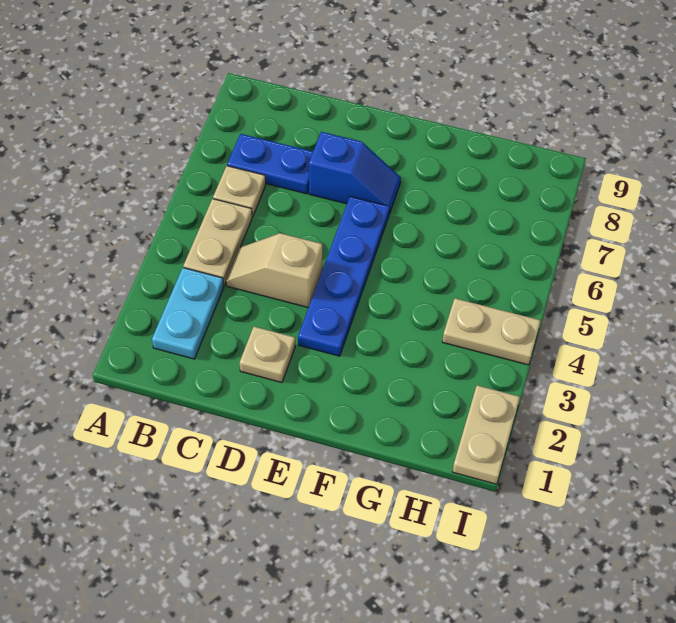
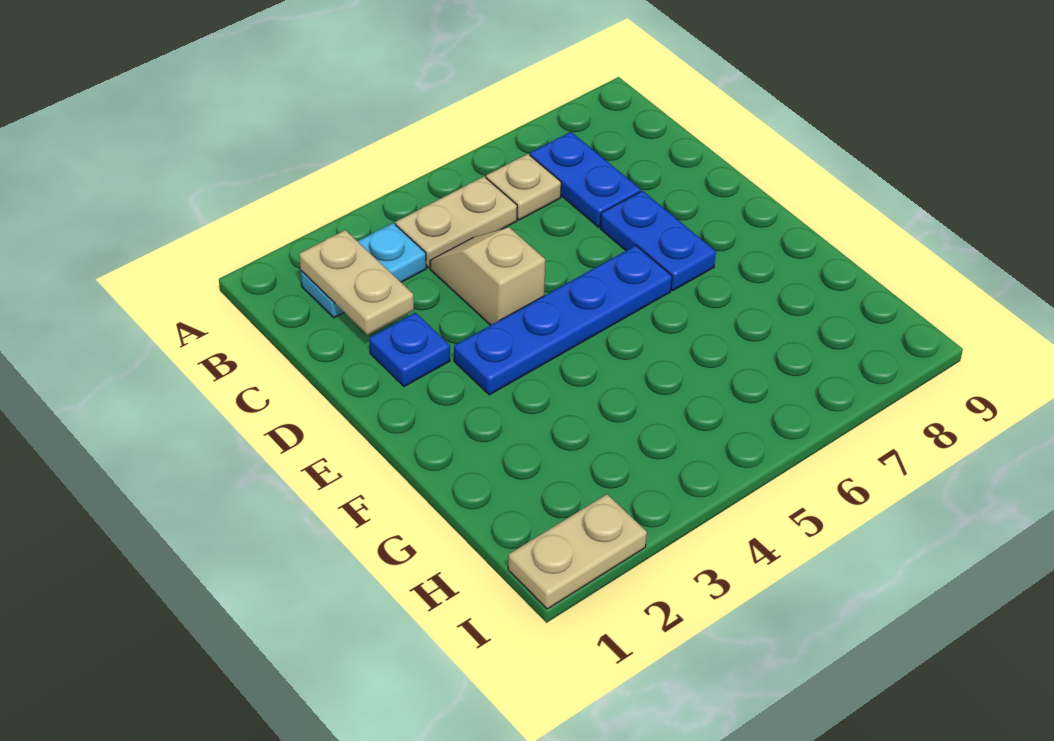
tan 1x1 plate [240,327,295,383] -> blue 1x1 plate [369,313,450,386]
blue 1x2 slope [309,132,401,214] -> blue 1x2 plate [600,191,716,290]
tan 1x2 plate [442,298,541,365] -> tan 1x2 plate moved to [299,230,414,335]

